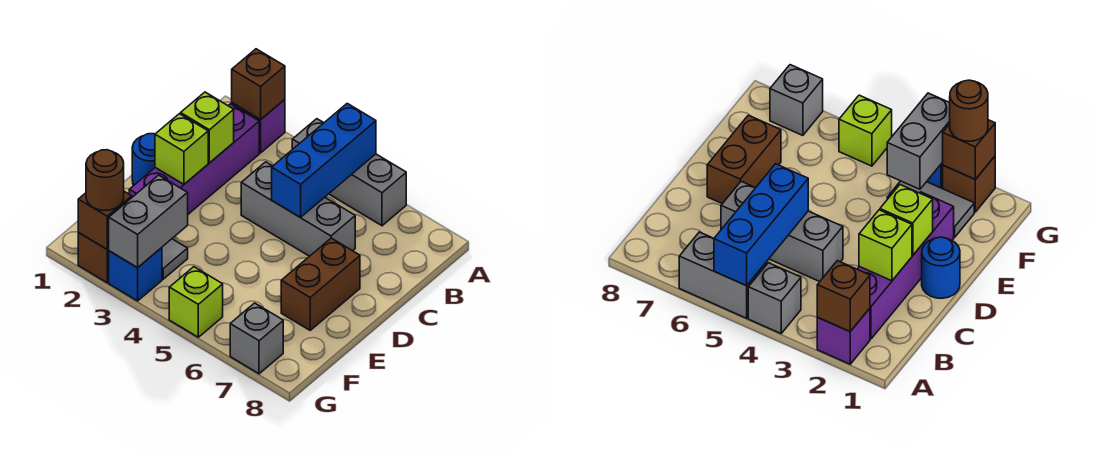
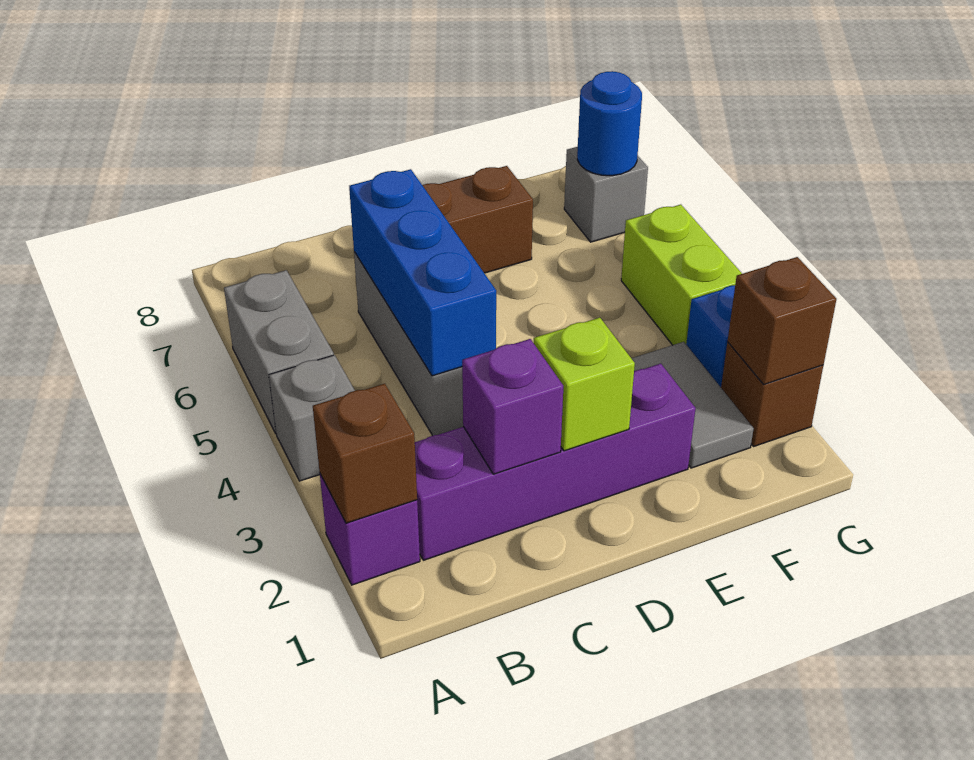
blue 1x3 brick [272,103,376,217] -> blue 1x3 brick turned to [349,169,496,376]
lime 1x1 brick [181,92,234,163] -> purple 1x1 brick [462,339,563,474]
blue 1x1 round brick [132,134,155,185] -> blue 1x1 round brick moved to [577,71,642,176]
grey 1x2 brick [108,175,188,268] -> none
brown 1x1 round brick [86,150,124,211] -> none
lime 1x1 brick [169,267,223,337] -> lime 1x2 brick [621,205,742,345]

